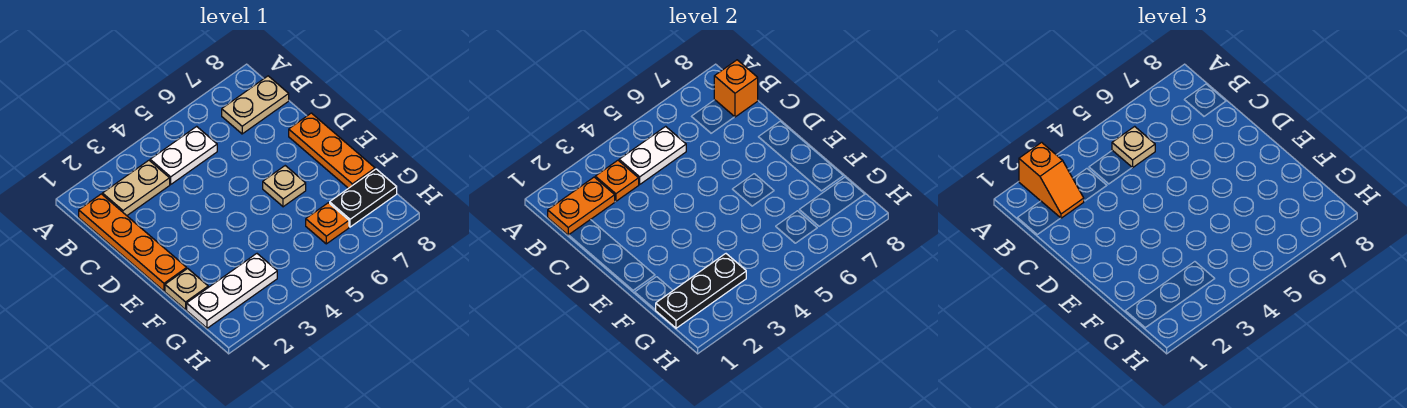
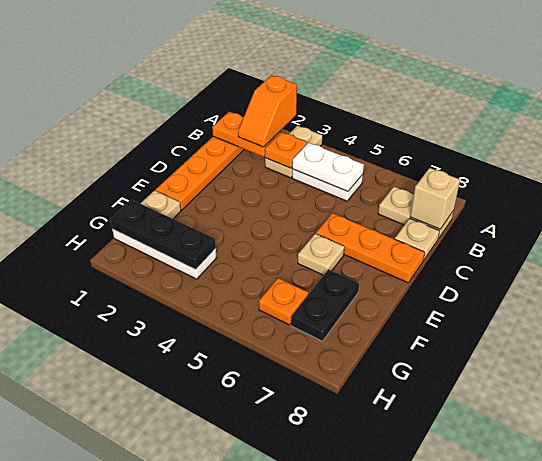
tan 1x2 plate [102,160,170,216] -> tan 1x2 plate turned to [265,126,322,178]
tan 1x1 plate [1112,126,1155,168] -> tan 1x1 plate moved to [395,218,439,260]
orange 1x1 brick [714,60,758,117] -> tan 1x1 brick [410,168,460,229]
orange 1x3 plate [289,113,375,188] -> orange 1x3 plate turned to [316,213,425,283]
black 1x2 plate [330,169,397,227] -> black 1x2 plate turned to [291,270,359,341]

